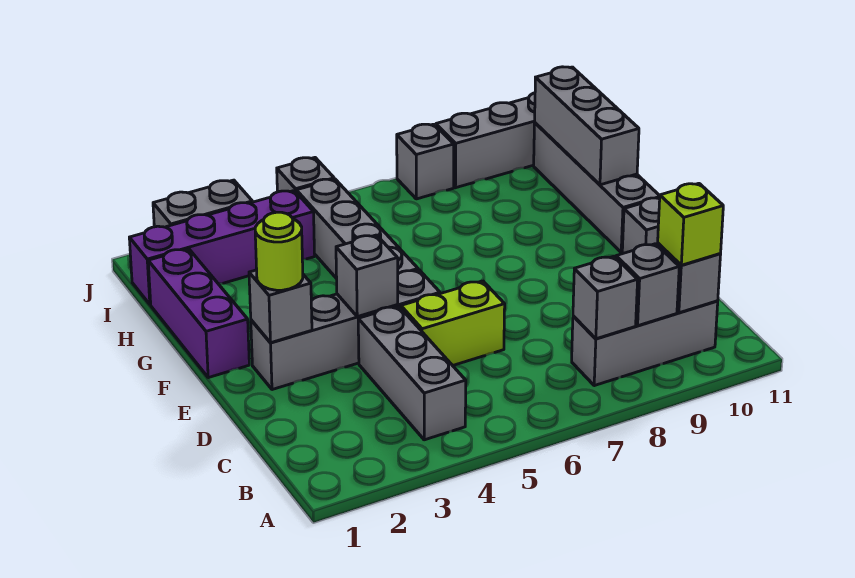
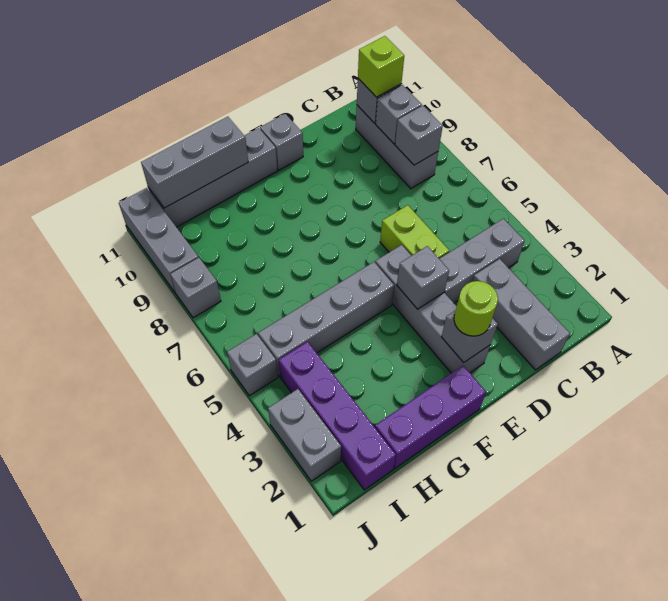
none -> grey 1x3 brick [472,259,570,370]

